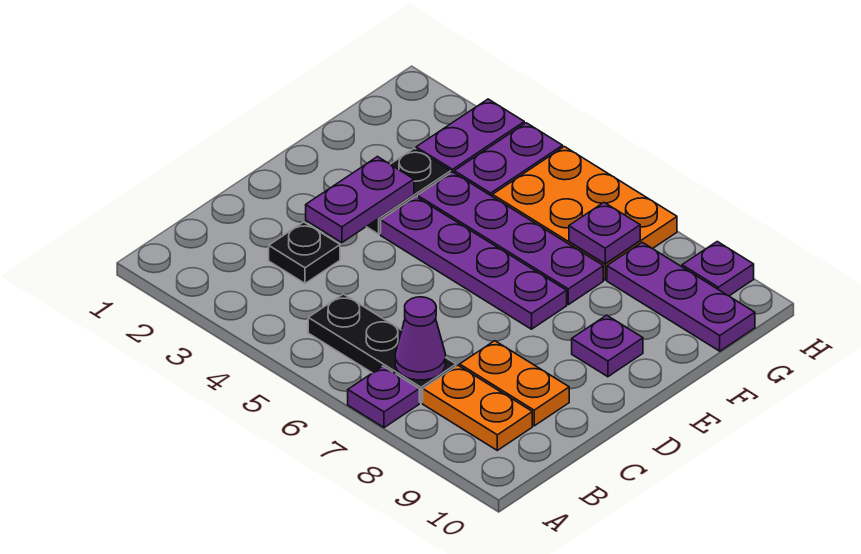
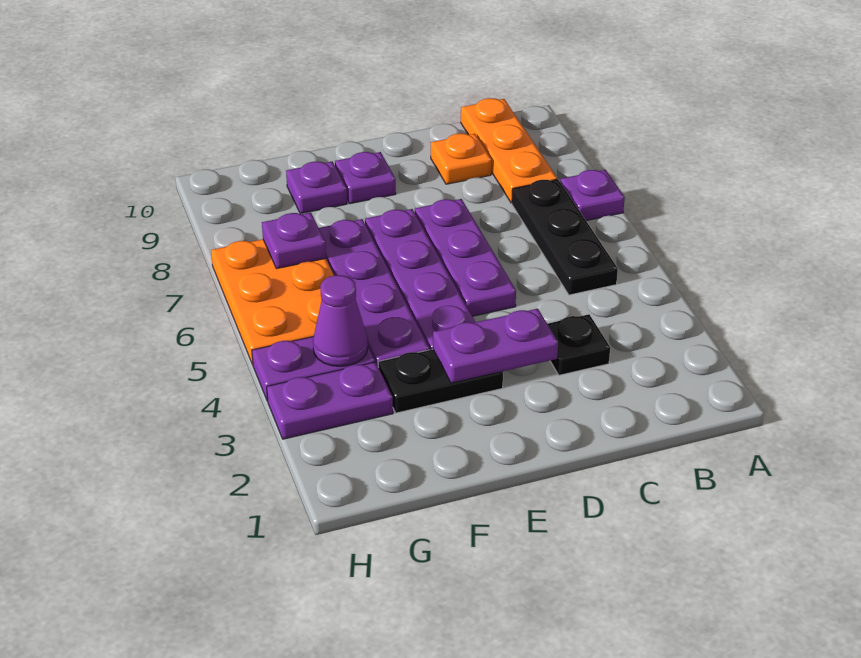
purple 1x1 cone [395,297,445,380] -> purple 1x1 cone moved to [313,275,368,366]
orange 1x2 plate [423,365,532,450] -> orange 1x3 plate [461,98,557,203]
orange 1x2 plate [460,341,569,426] -> orange 1x1 plate [431,133,492,184]
purple 1x3 plate [607,242,755,351] -> purple 1x3 plate moved to [415,199,516,316]
purple 1x1 plate [682,242,754,296] -> purple 1x1 plate moved to [286,162,347,214]

